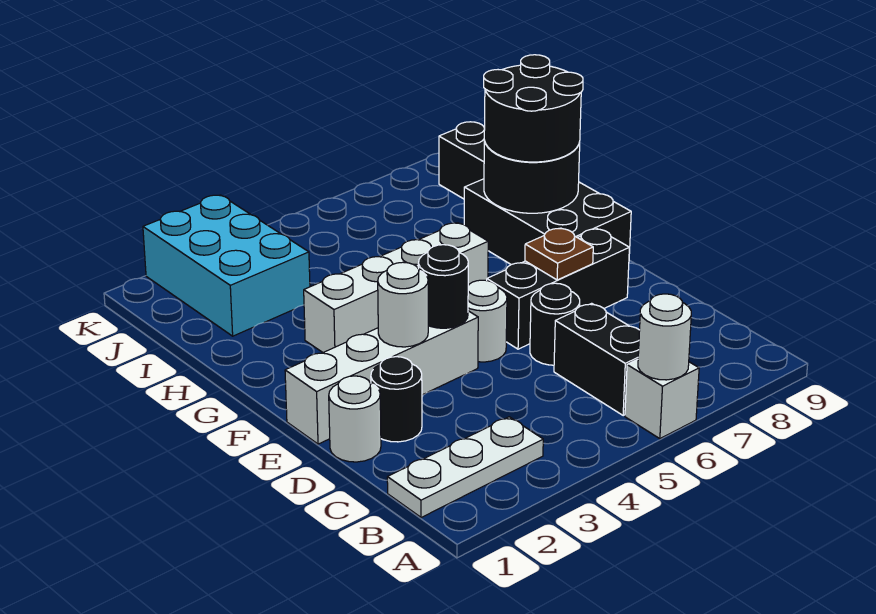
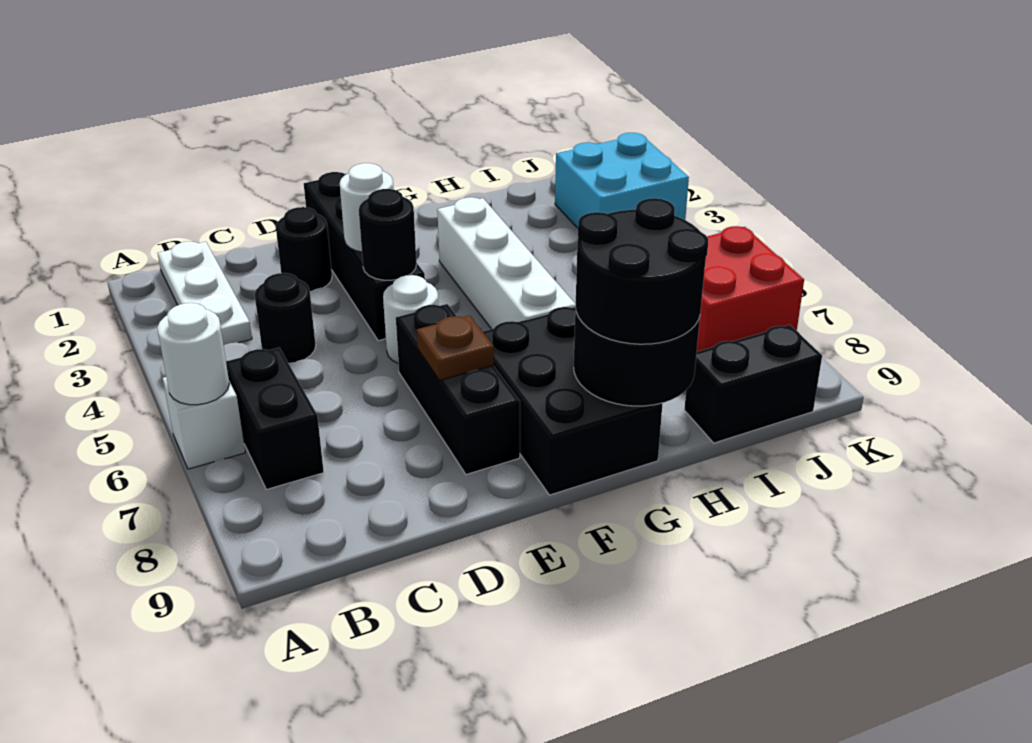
black 1x2 brick [554,303,640,416] -> black 1x2 brick turned to [226,348,324,489]
white 1x1 round brick [329,376,381,462] -> none
black 1x1 round brick [530,283,580,365] -> black 1x1 round brick moved to [255,273,316,363]
white 1x4 brick [285,311,478,444] -> black 1x4 brick [304,172,425,341]
black 2x3 brick [464,179,631,265] -> black 2x3 brick turned to [483,307,662,495]
cyan 2x3 brick [143,195,310,336] -> cyan 2x2 brick [555,133,689,228]
none -> red 2x2 brick [697,226,804,352]

